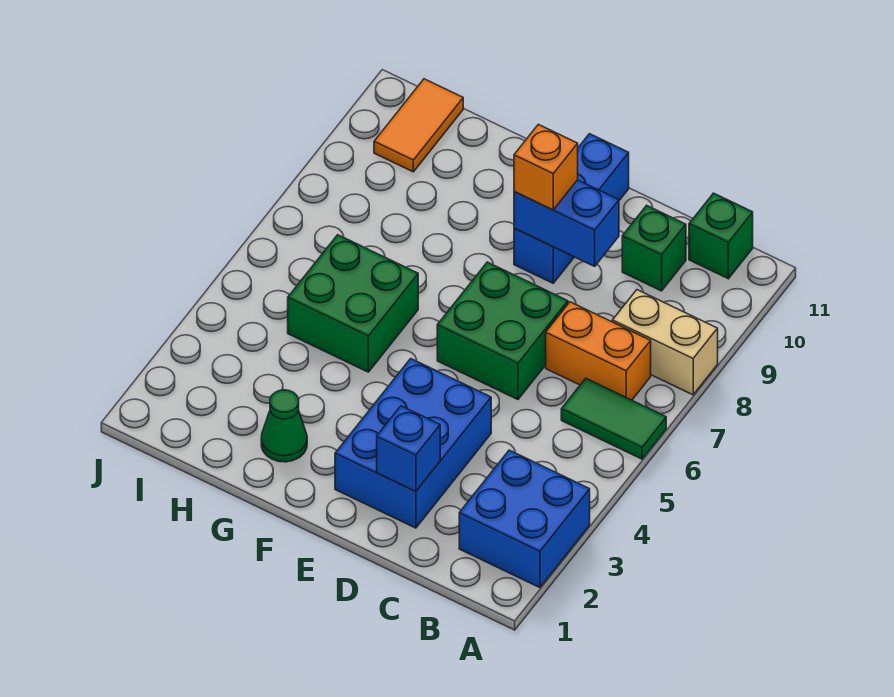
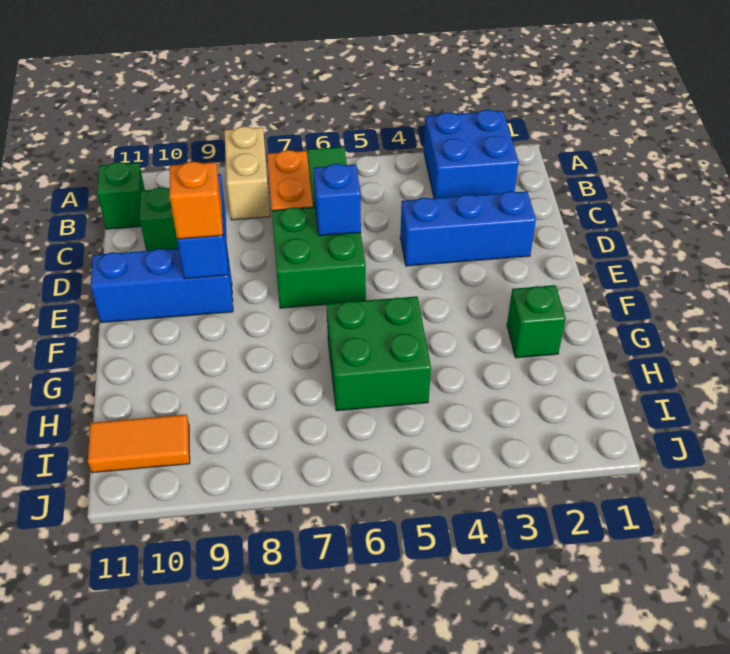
blue 2x3 brick [335,359,491,528] -> blue 1x3 brick [400,191,536,266]
blue 1x1 brick [377,406,440,492] -> blue 1x1 brick moved to [313,164,361,236]
green 1x1 cone [261,390,307,462] -> green 1x1 brick [507,285,566,358]

